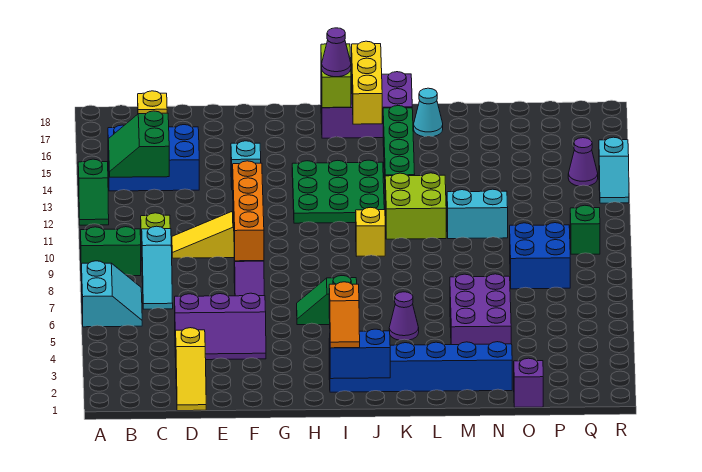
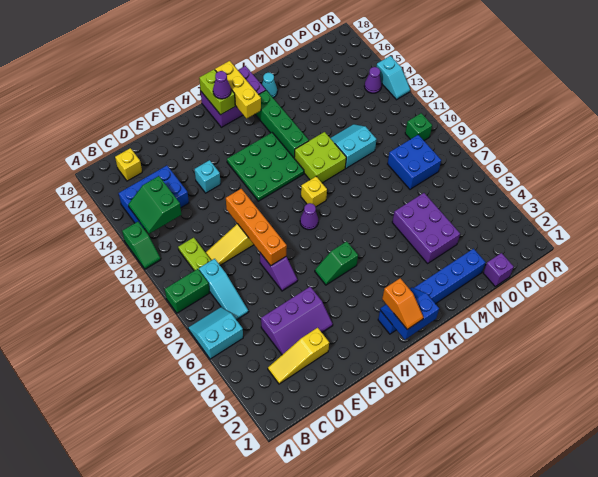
cyan 2x2 slope [82,261,142,327] -> cyan 2x2 slope turned to [188,307,243,359]
yellow 1x3 slope [175,328,206,411] -> yellow 1x3 slope turned to [268,328,329,384]
purple 1x1 cone [389,292,419,340] -> purple 1x1 cone moved to [300,203,318,230]

